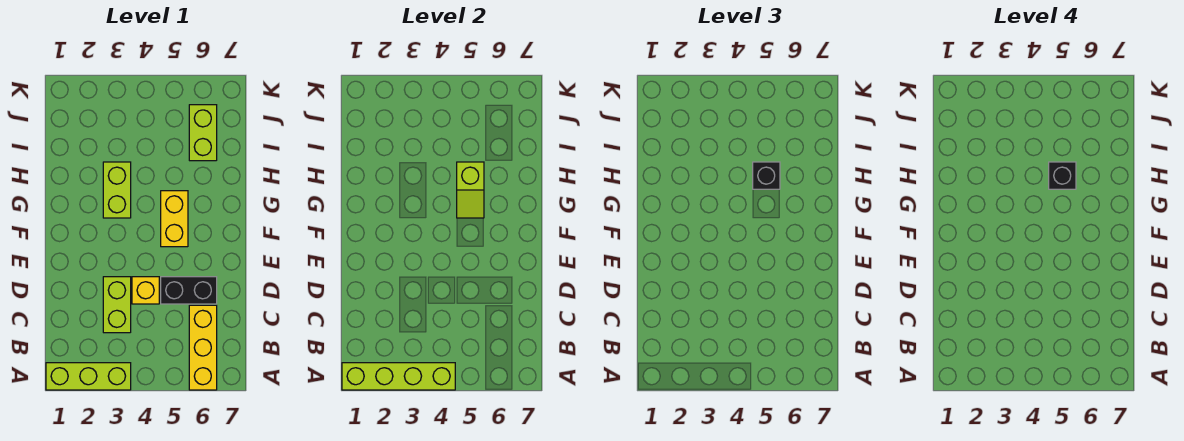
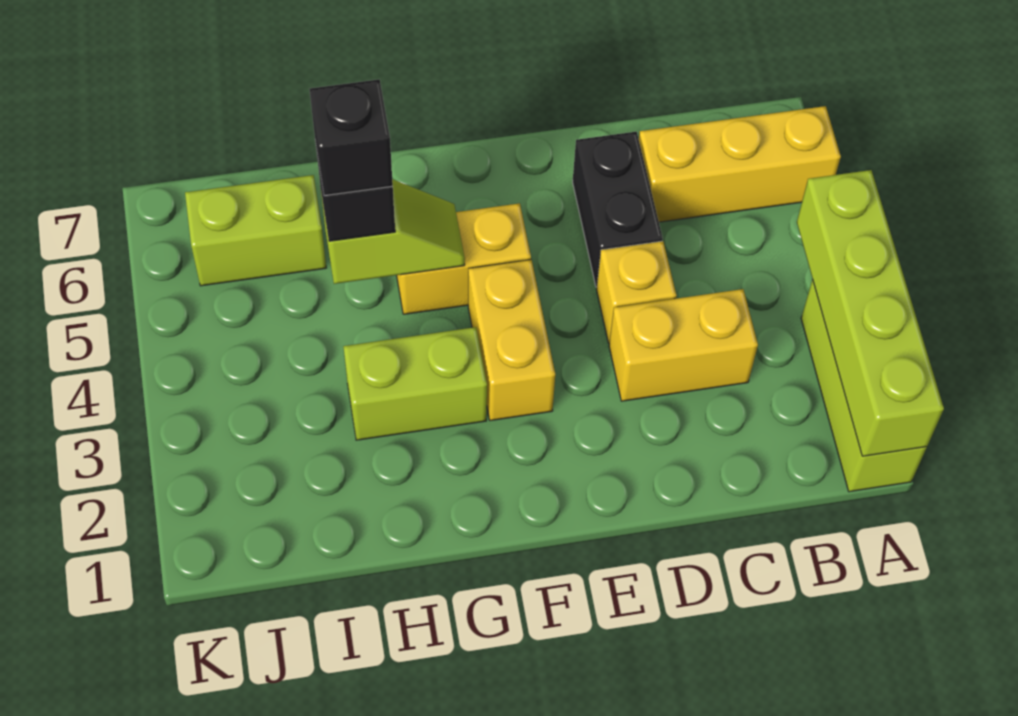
lime 1x2 brick [103,277,131,333] -> yellow 1x2 brick [609,289,758,401]
none -> yellow 1x2 brick [468,260,555,421]

